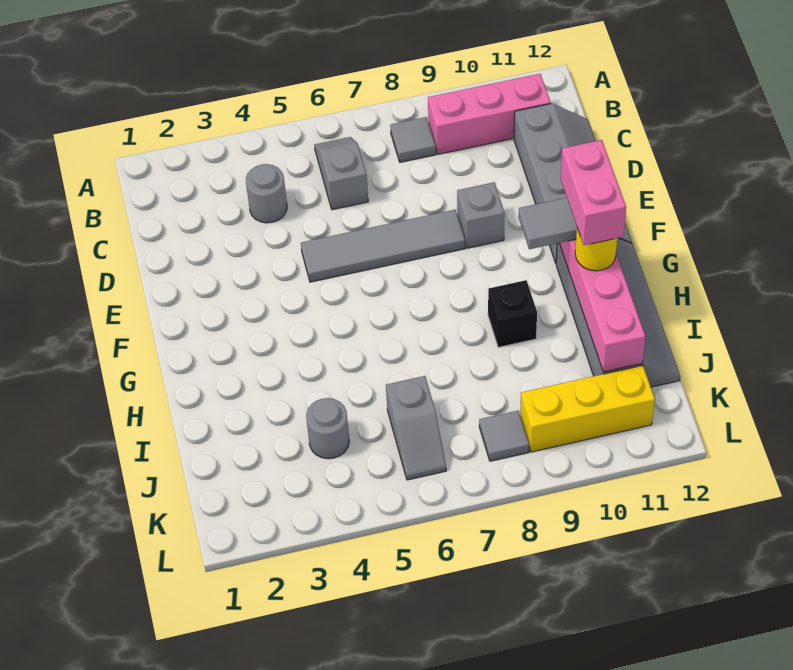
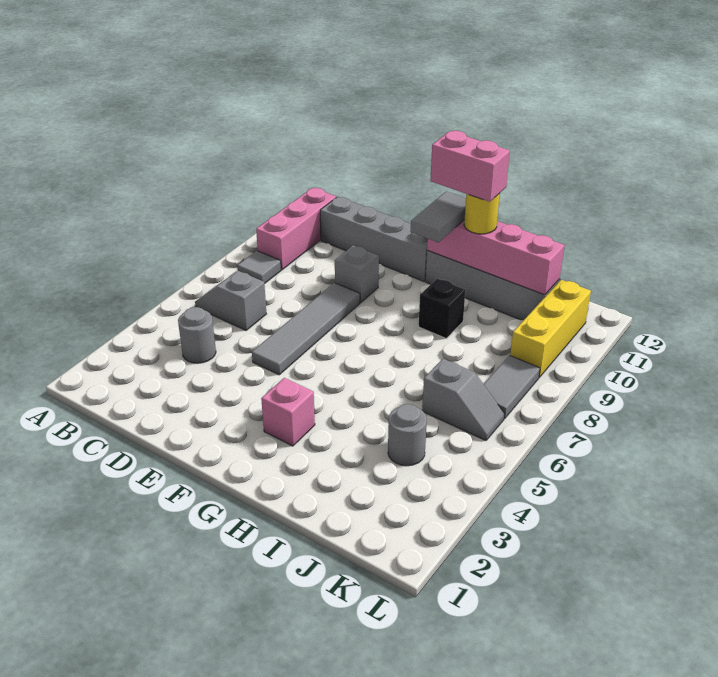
none -> pink 1x1 brick [261,378,315,446]
grey 1x1 tile [479,411,529,461] -> grey 1x2 tile [484,355,540,419]

